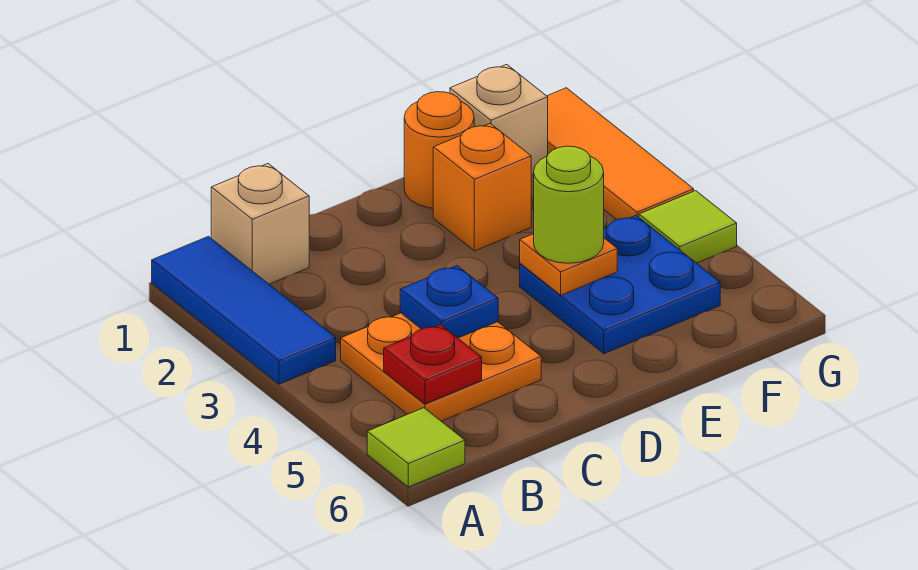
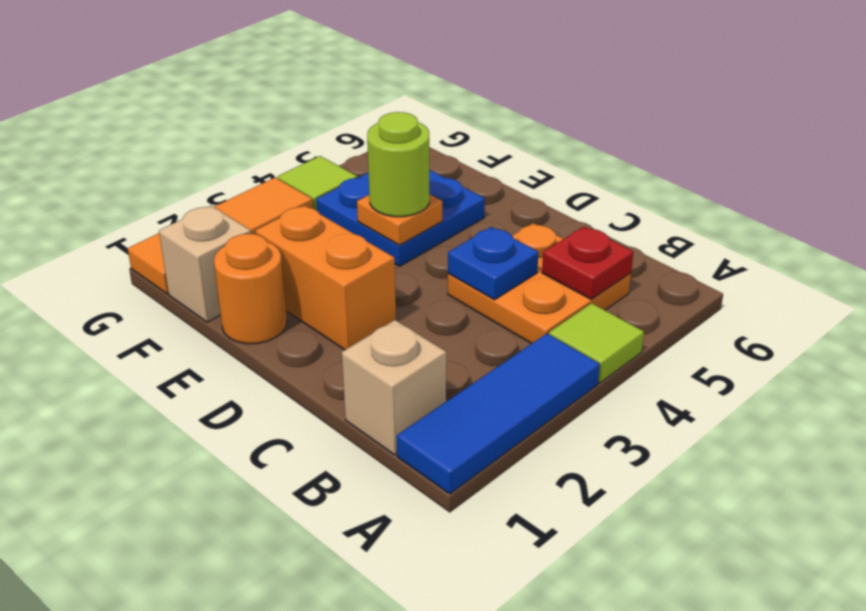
lime 1x1 tile [367,408,465,487] -> lime 1x1 tile moved to [549,303,644,383]
orange 1x1 brick [433,124,531,251] -> orange 1x2 brick [255,205,396,350]

